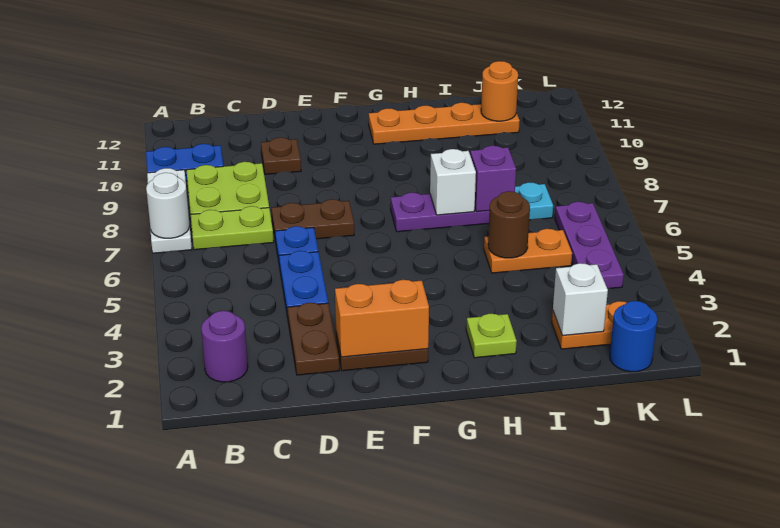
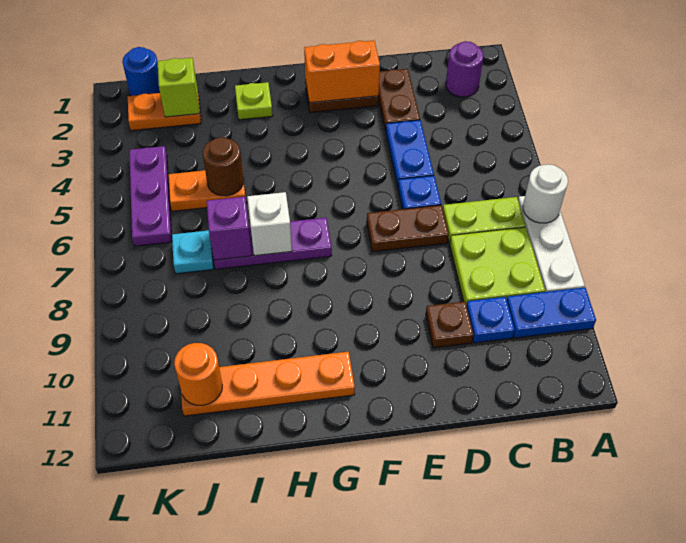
none -> blue 1x1 plate [466,297,515,343]
white 1x1 brick [553,263,608,336] -> lime 1x1 brick [157,58,200,117]

